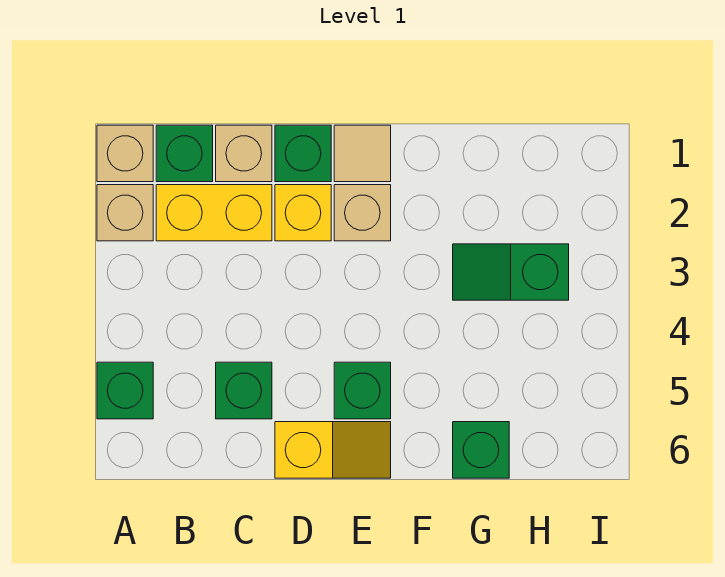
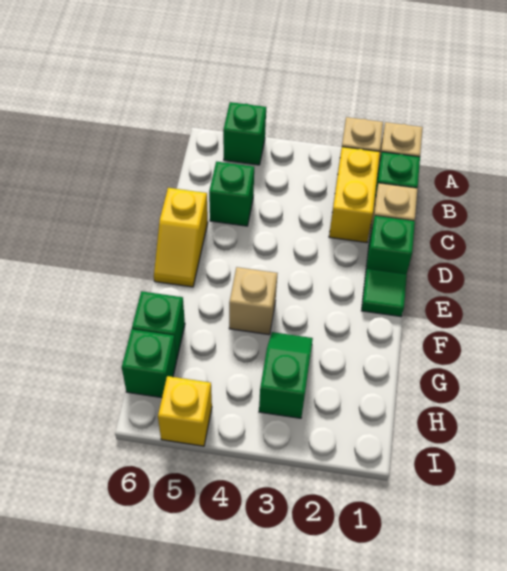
yellow 1x1 brick [275,185,331,241] -> yellow 1x1 brick moved to [158,376,212,446]
tan 1x1 tile [334,125,391,182] -> green 1x1 tile [361,269,407,317]
tan 1x1 brick [334,185,391,241] -> tan 1x1 brick moved to [229,267,278,335]
green 1x1 brick [334,362,391,419] -> green 1x1 brick moved to [122,329,177,398]

